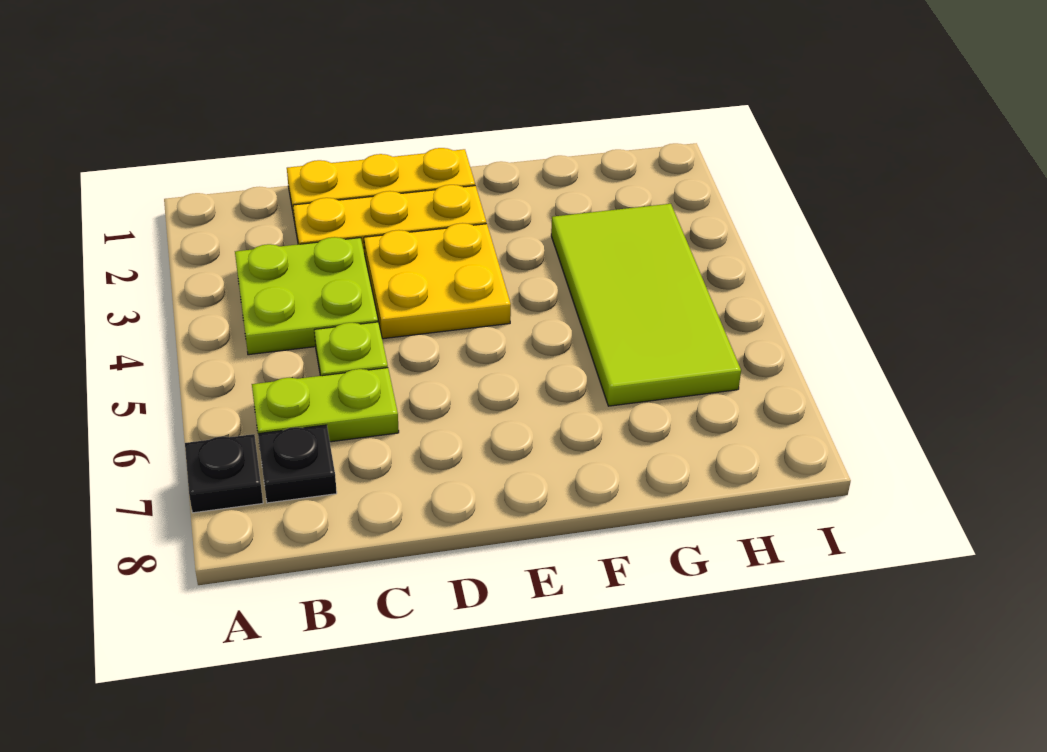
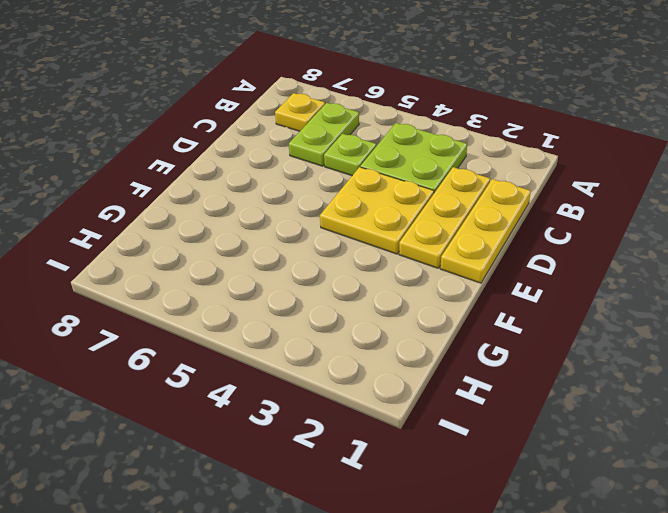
black 1x1 plate [185,434,263,513] -> none
black 1x1 plate [258,425,337,503] -> yellow 1x1 plate [275,93,325,131]
lime 2x4 tile [551,204,741,406] -> none

